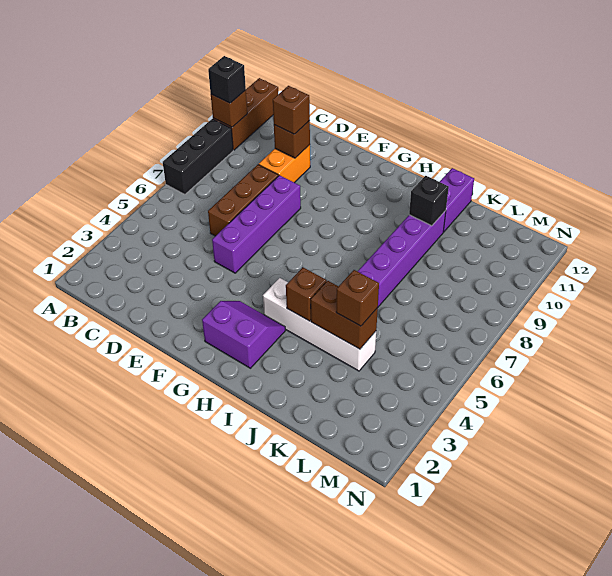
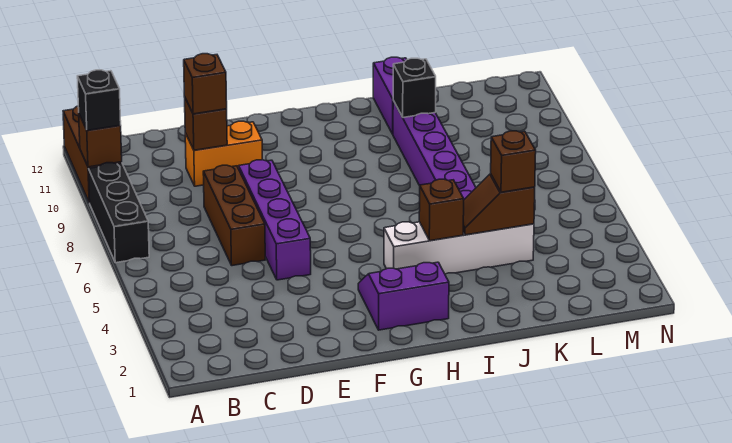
orange 1x2 brick [259,145,310,183] -> orange 1x2 brick turned to [185,121,262,186]
brown 1x2 brick [311,281,378,349] -> brown 1x2 slope [463,174,535,235]

